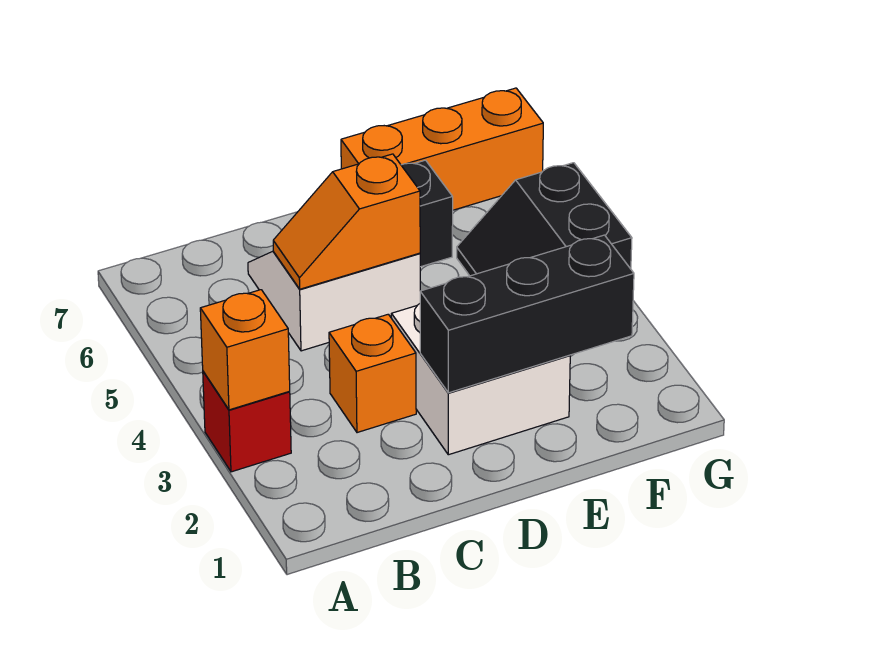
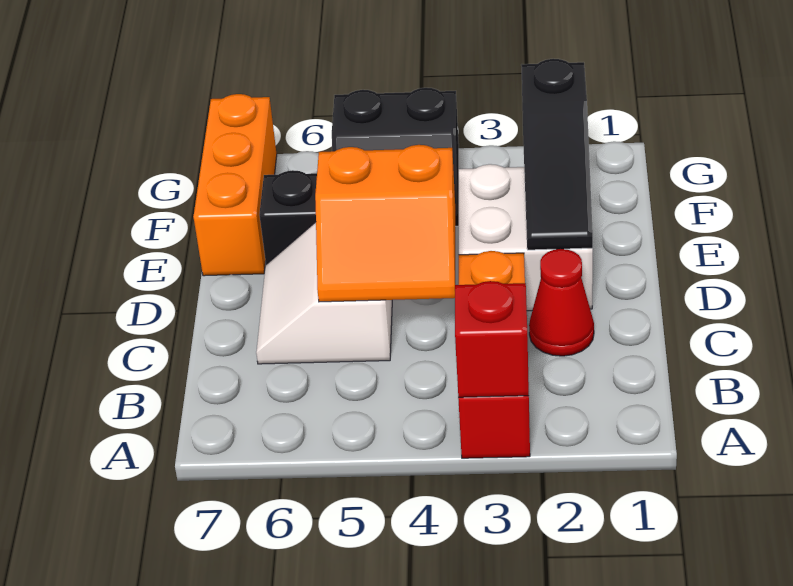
orange 1x1 brick [200,290,290,410] -> red 1x1 brick [455,281,529,397]
none -> red 1x1 cone [529,249,594,356]
orange 1x2 slope [273,154,420,289] -> orange 2x2 slope [315,145,456,302]
black 1x3 brick [420,235,634,393] -> black 1x3 slope [522,59,593,250]

